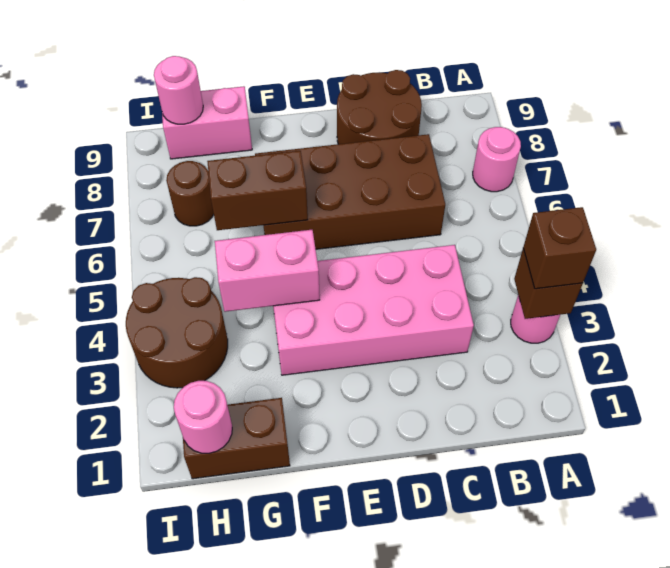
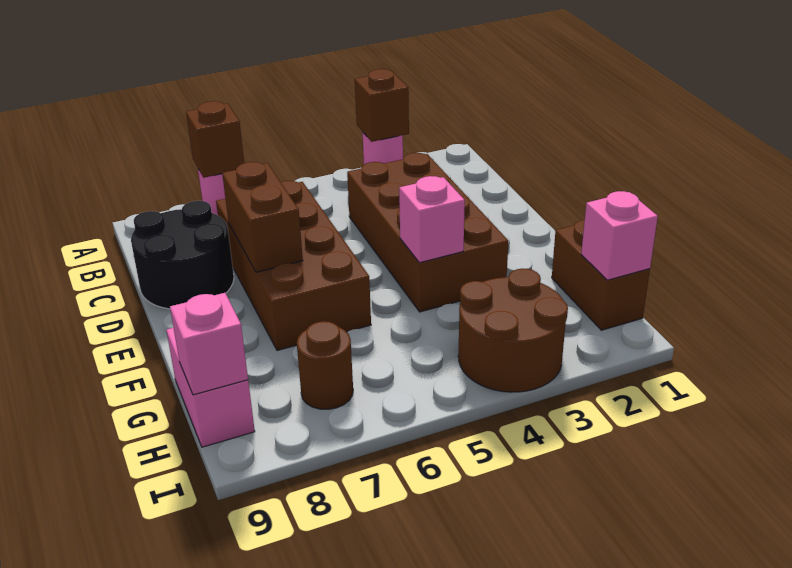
brown 1x1 brick [523,207,596,289] -> brown 1x1 brick moved to [186,101,244,178]
pink 2x4 brick [273,245,474,375] -> brown 2x4 brick [347,153,508,312]
brown 2x2 round brick [337,70,422,144] -> black 2x2 round brick [131,201,234,309]
pink 1x2 brick [215,230,320,312] -> pink 1x1 brick [399,176,465,263]
brown 1x2 brick [207,151,308,230] -> brown 1x2 brick moved to [222,162,303,272]
pink 1x1 round brick [174,381,232,453] -> pink 1x1 brick [581,191,658,280]
pink 1x1 round brick [154,56,203,124] -> pink 1x1 brick [170,293,248,395]

